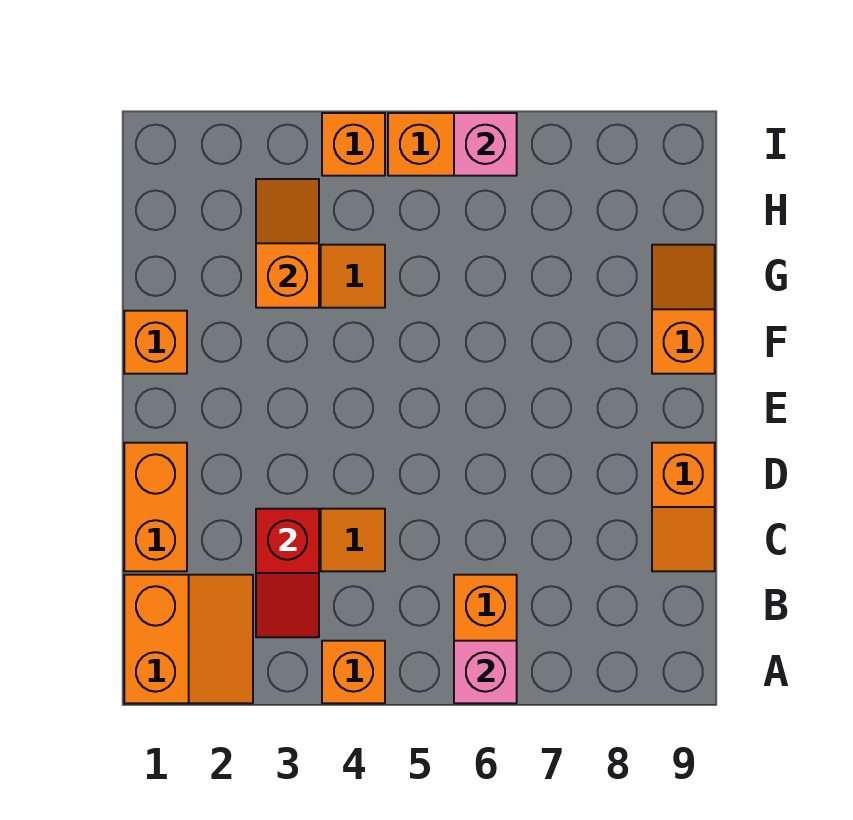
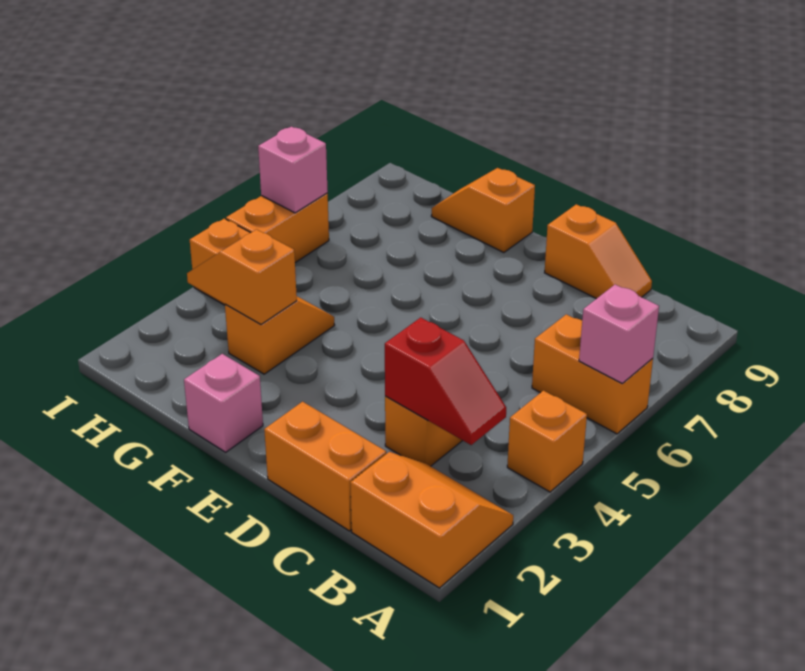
orange 1x1 brick [124,311,187,374] -> pink 1x1 brick [184,354,263,452]

